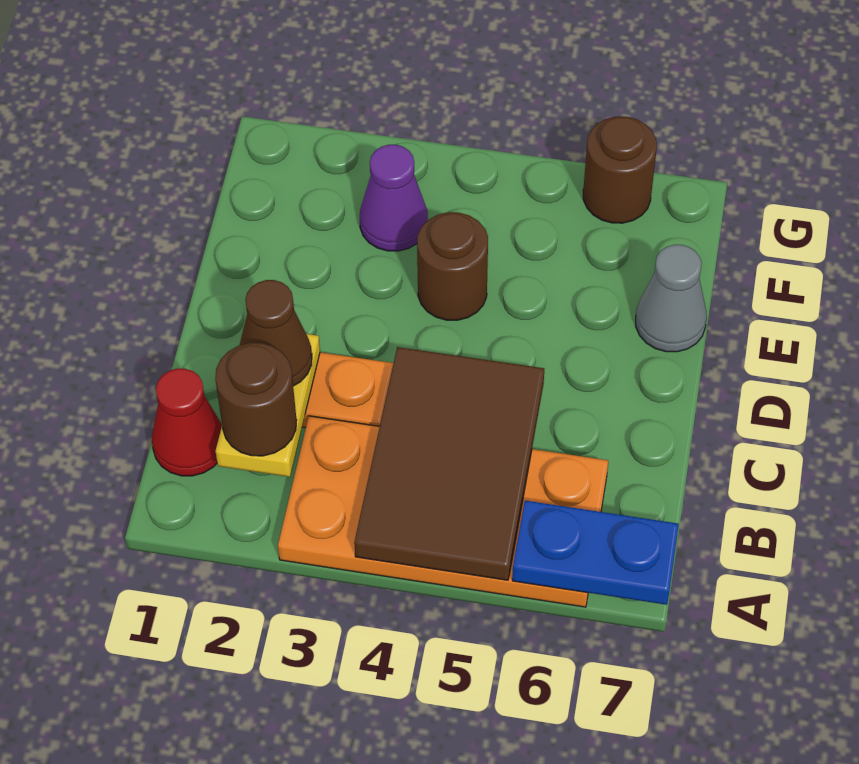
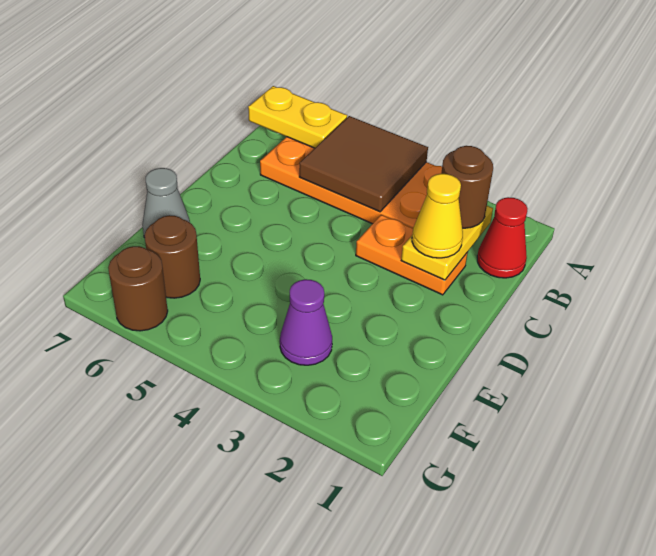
brown 2x3 tile [354,347,544,580] -> brown 2x2 tile [299,116,428,212]
blue 1x2 plate [512,501,679,605] -> yellow 1x2 plate [248,86,347,148]
brown 1x1 cone [240,280,312,386] -> yellow 1x1 cone [412,174,463,258]
brown 1x1 round brick [417,212,488,320] -> brown 1x1 round brick moved to [144,215,200,298]

